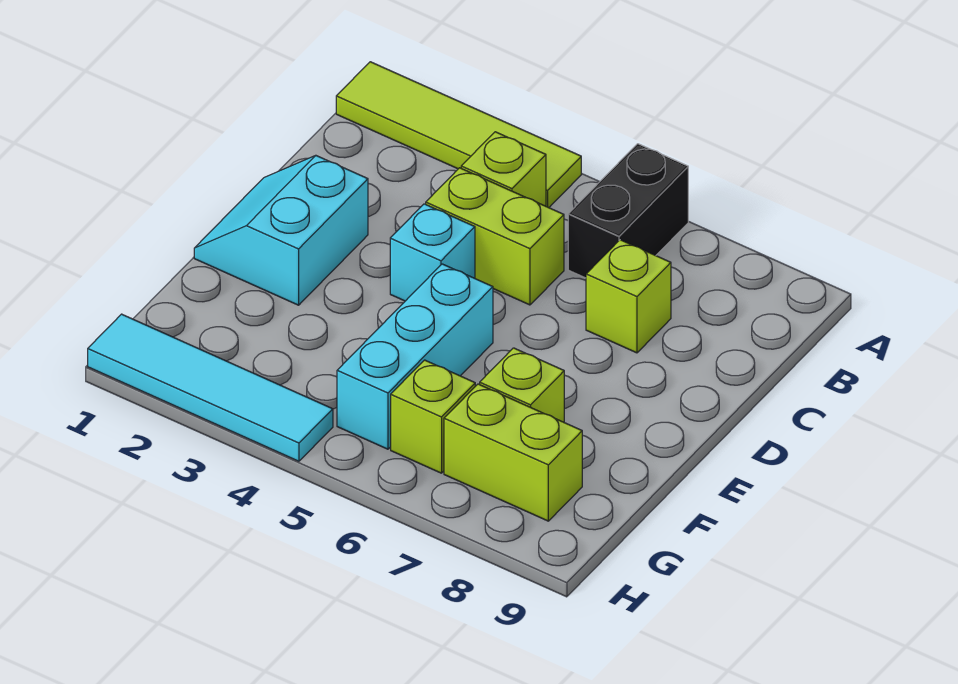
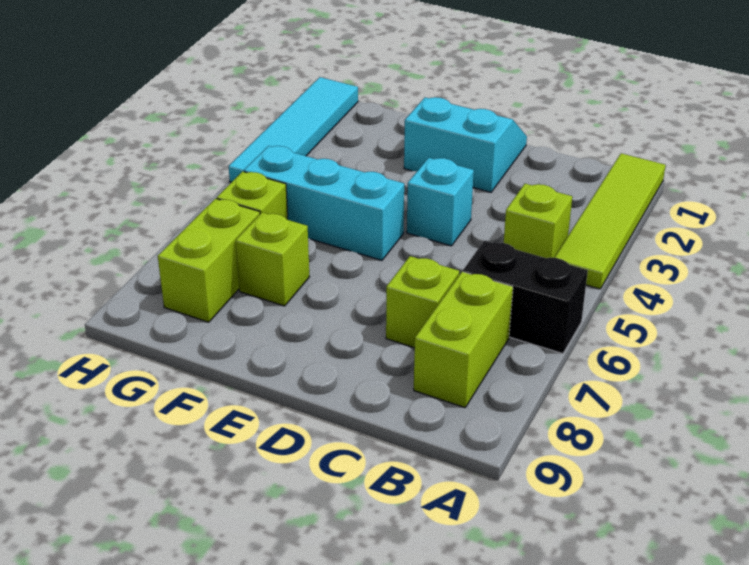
lime 1x2 brick [426,168,564,305] -> lime 1x2 brick moved to [414,272,513,408]

